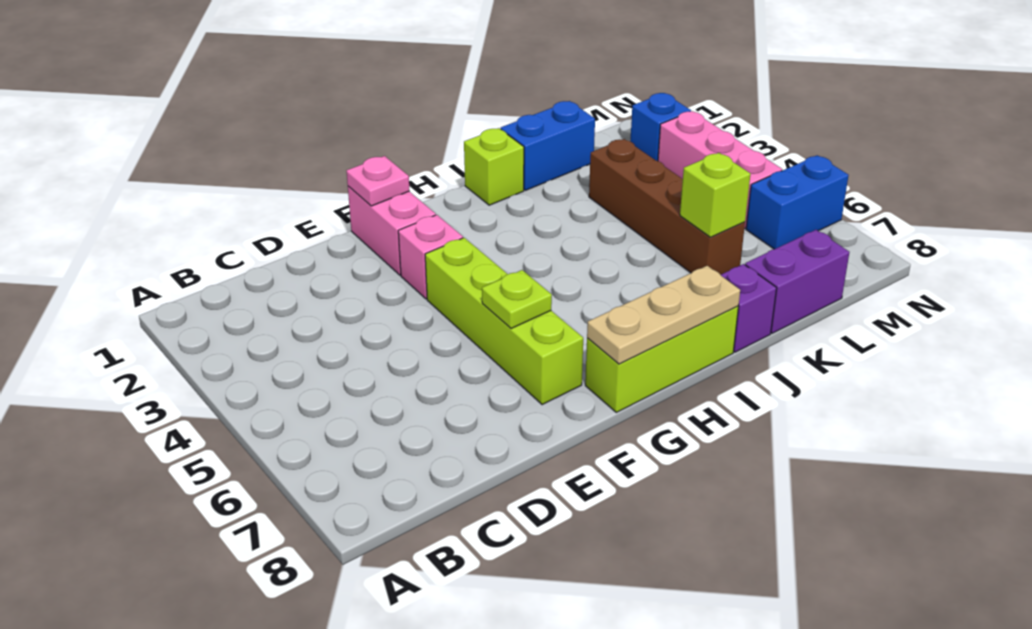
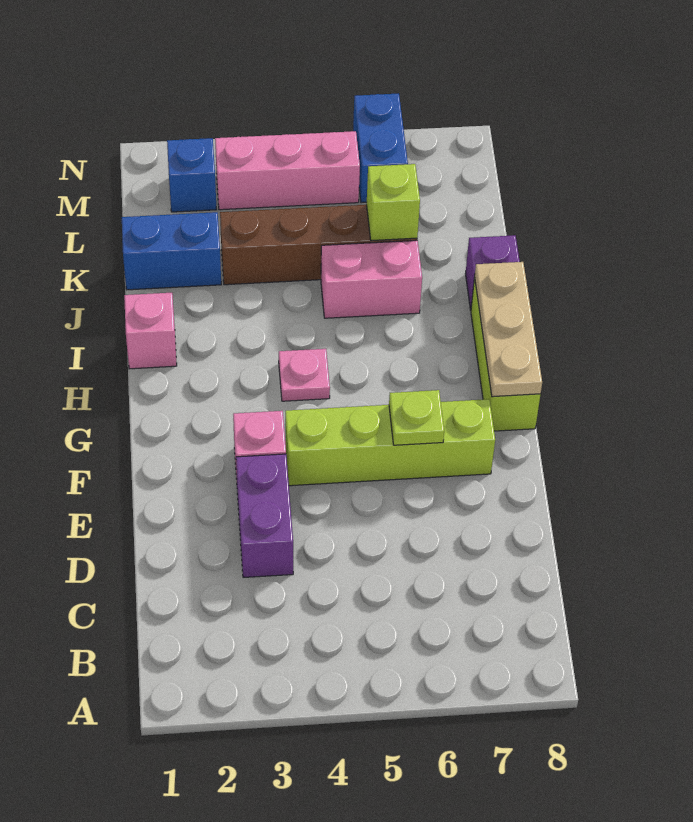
pink 1x2 brick [348,186,436,275] -> pink 1x2 brick moved to [321,240,422,318]
pink 1x1 plate [347,156,410,206] -> pink 1x1 plate moved to [279,349,330,401]
lime 1x1 brick [464,128,524,205] -> pink 1x1 brick [124,293,177,369]
blue 1x2 brick [501,101,595,190] -> blue 1x2 brick turned to [122,212,221,290]
purple 1x2 brick [745,230,849,333] -> purple 1x2 brick moved to [236,454,293,578]

